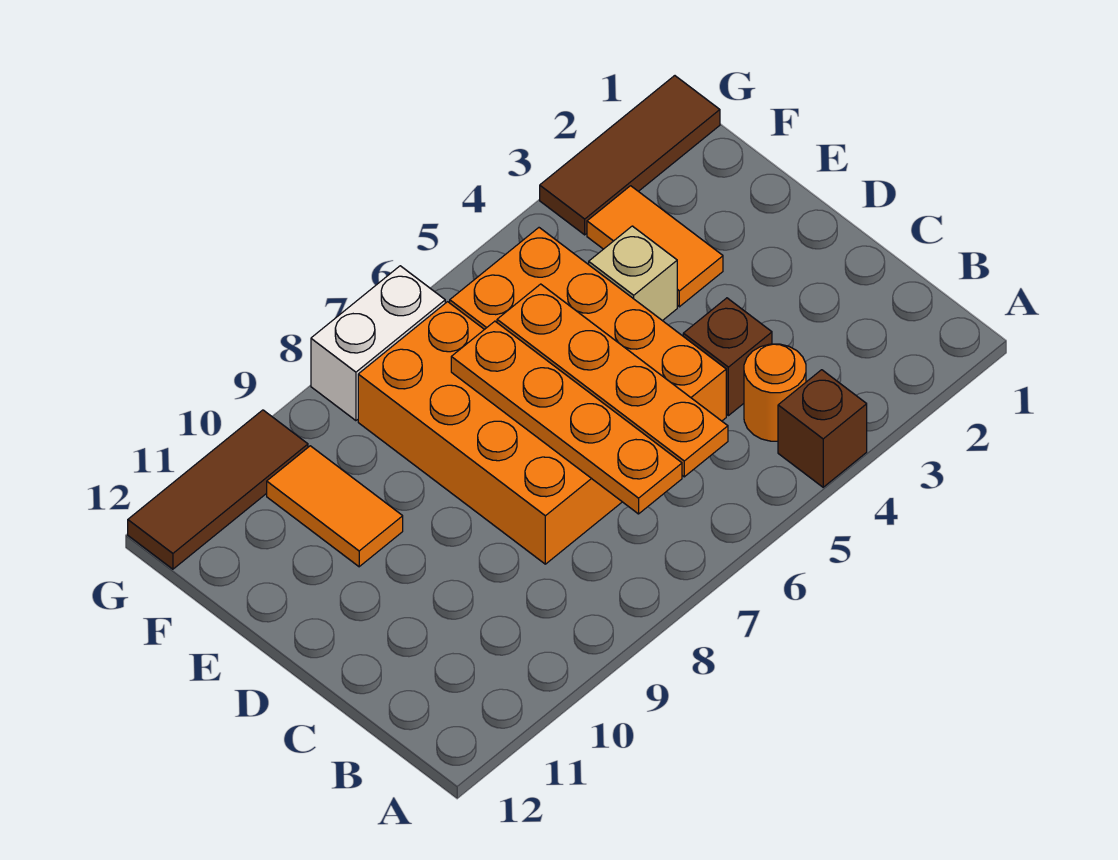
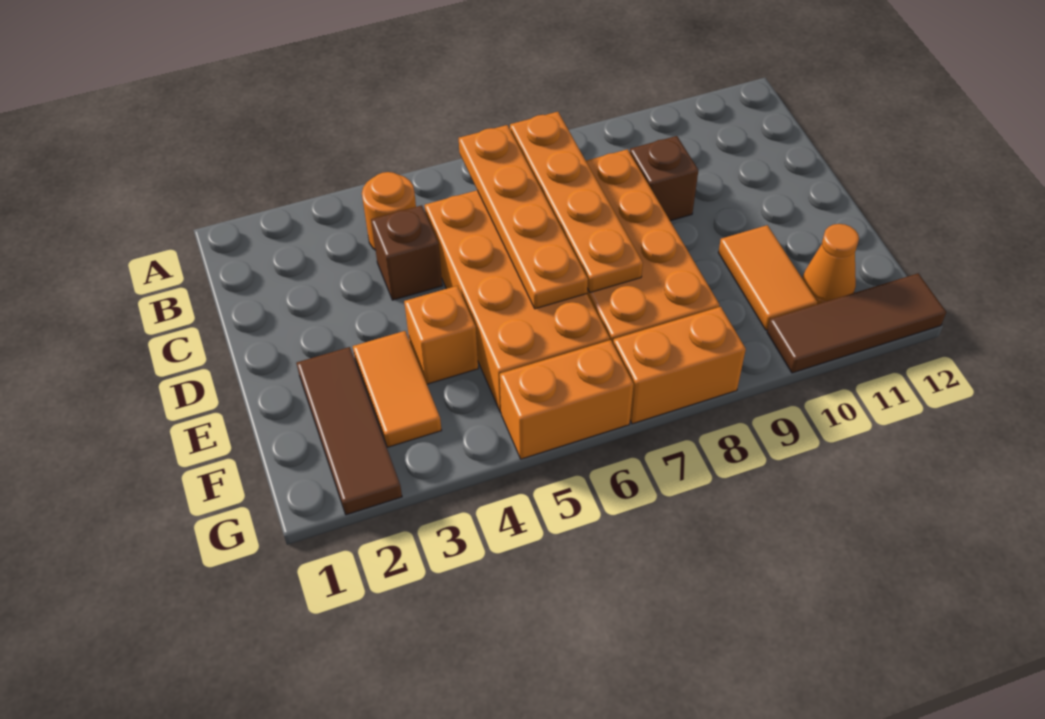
brown 1x1 brick [778,370,867,487] -> brown 1x1 brick moved to [630,136,698,221]
tan 1x1 brick [589,226,677,321] -> orange 1x1 brick [404,286,478,384]
none -> orange 1x1 cone [802,224,859,304]
brown 1x3 tile [540,76,720,235] -> brown 1x3 tile turned to [296,347,402,515]
none -> orange 1x2 brick [500,340,634,459]
white 1x2 brick [311,266,445,421] -> orange 1x2 brick [613,307,746,424]

